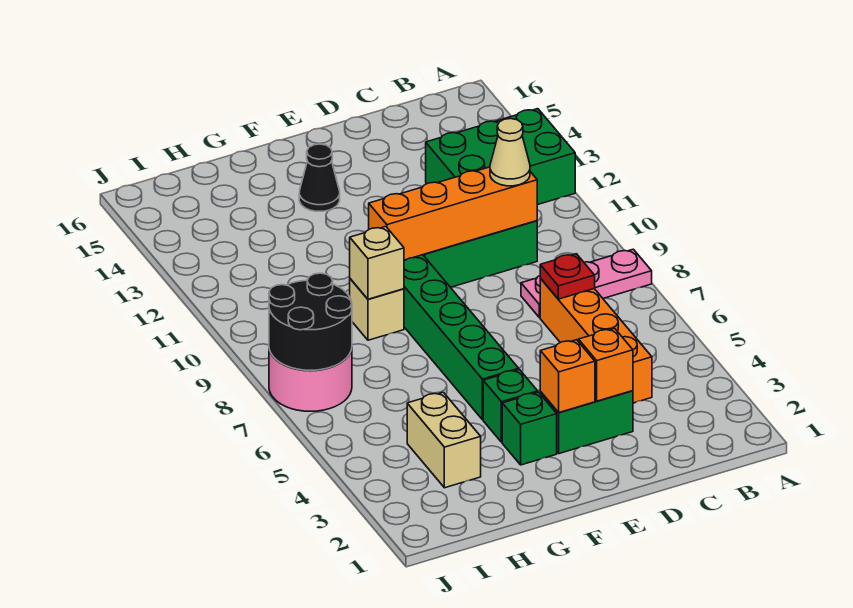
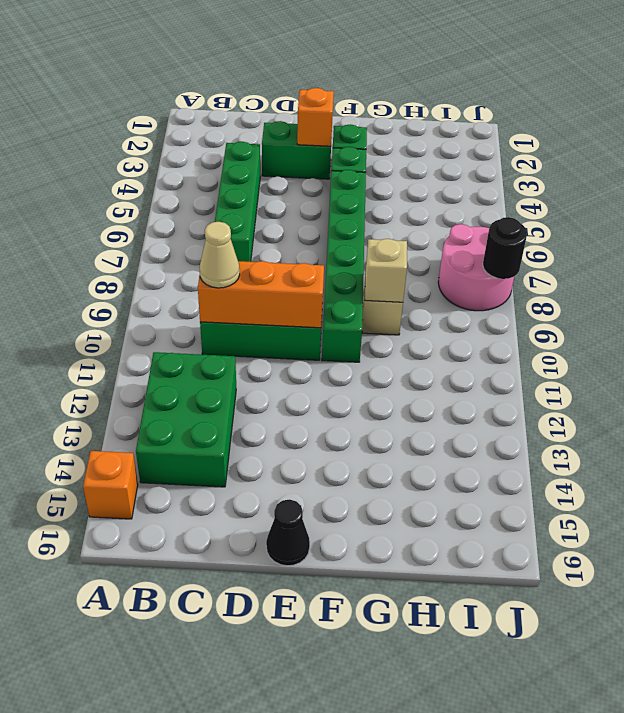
pink 1x3 plate [521,249,652,317] -> none
green 2x3 brick [426,109,575,205] -> green 2x3 brick turned to [136,352,236,487]
orange 1x4 brick [540,278,652,403] -> green 1x4 brick [215,142,260,262]
red 1x1 plate [540,254,595,299] -> none
orange 1x4 brick [369,167,537,260] -> orange 1x3 brick [198,261,324,328]
orange 1x1 brick [579,328,633,401] -> orange 1x1 brick moved to [83,451,138,519]
black 1x1 cone [299,144,340,211] -> black 1x1 cone moved to [266,499,310,566]
tan 1x2 brick [407,392,481,488] -> none
black 2x2 round brick [269,273,352,370] -> black 1x1 round brick [483,217,527,279]

